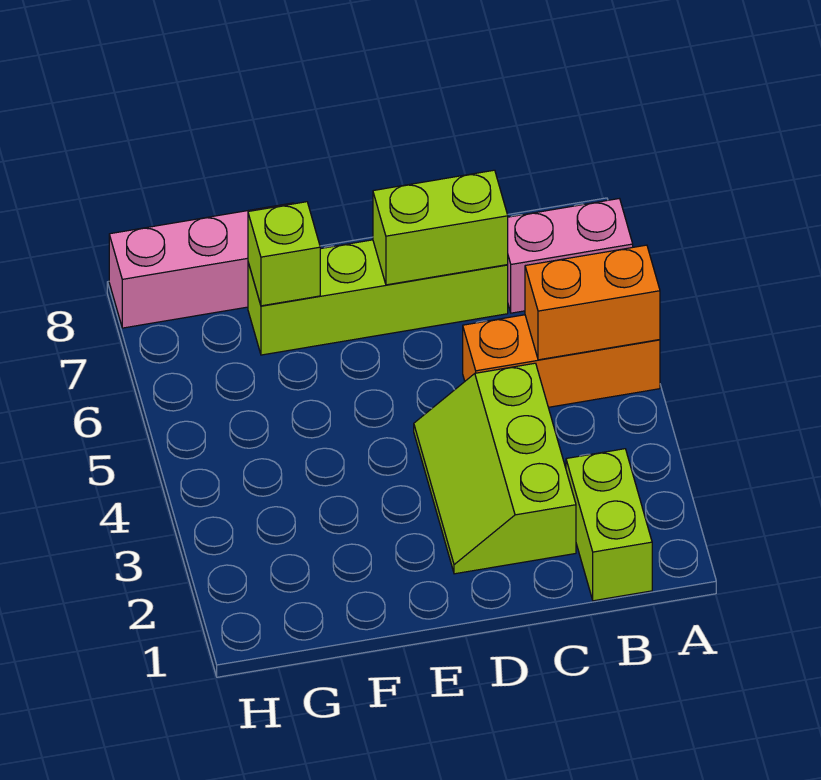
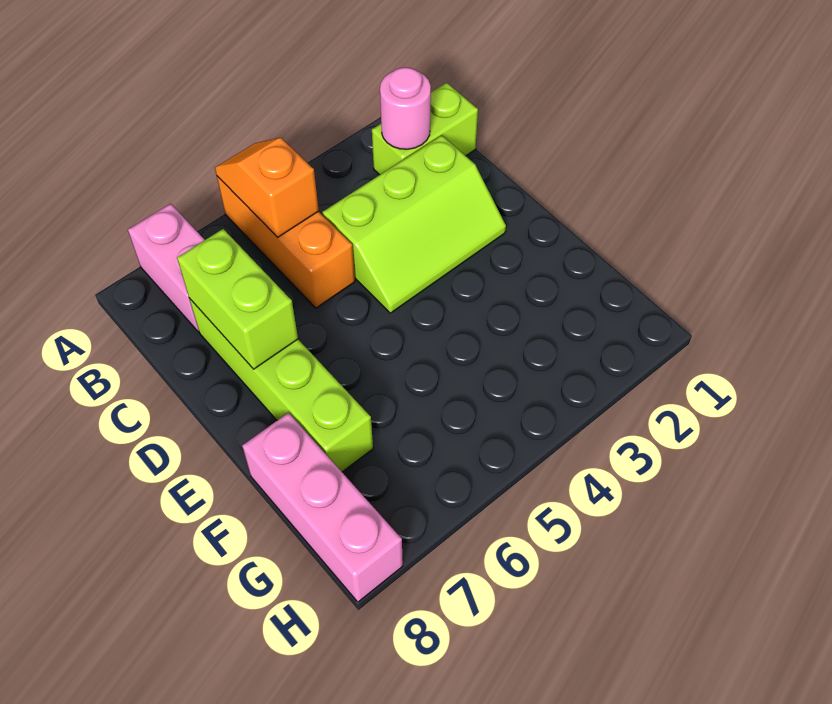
orange 1x2 brick [525,245,660,360] -> orange 1x2 slope [215,138,319,237]
none -> pink 1x1 round brick [380,67,431,149]
lime 1x1 brick [248,202,320,306] -> none

